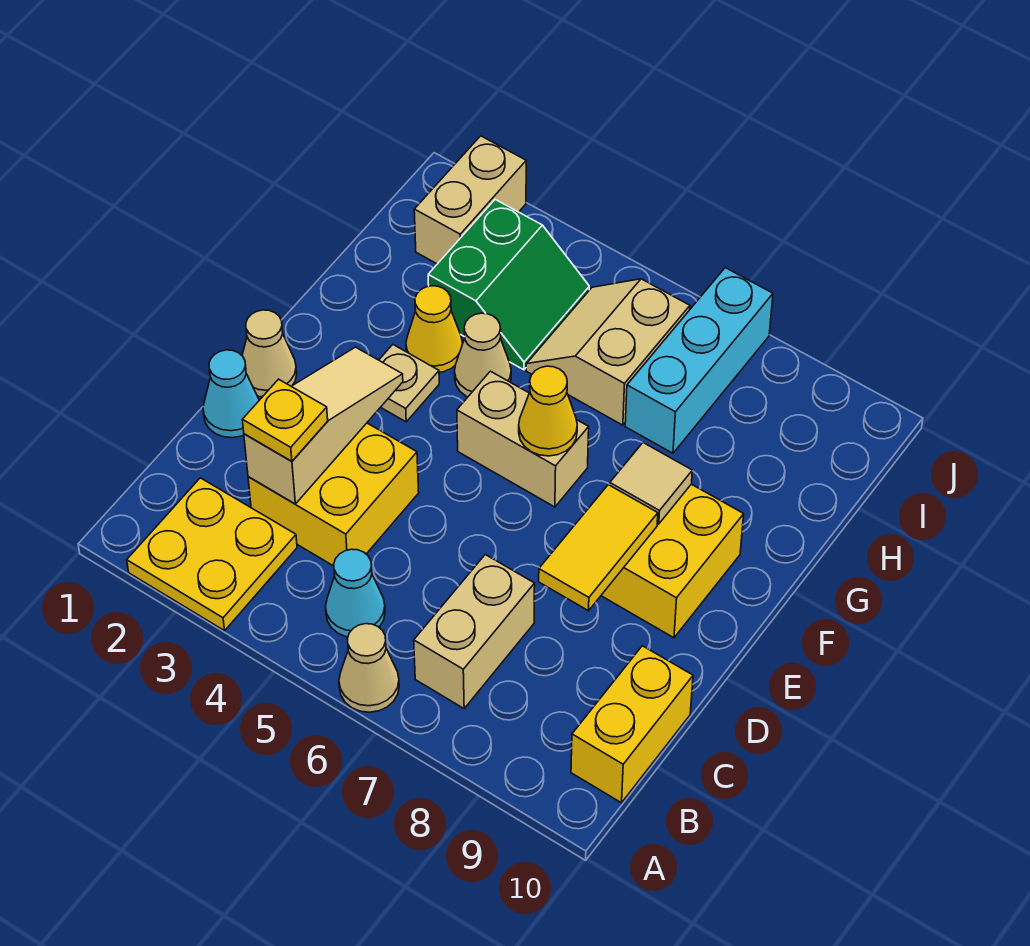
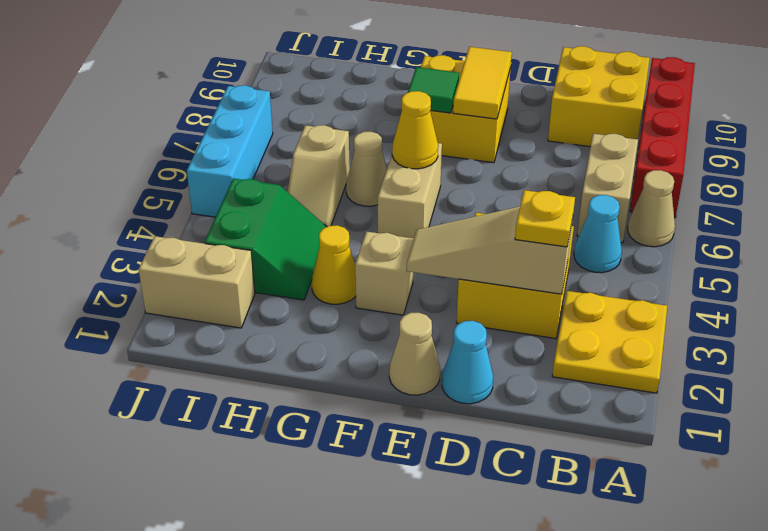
none -> red 1x4 brick [630,57,695,218]
tan 1x2 brick [414,555,535,708] -> tan 1x2 brick turned to [577,134,638,243]
yellow 1x2 brick [571,646,693,803] -> yellow 2x2 brick [548,46,650,147]
yellow 1x2 tile [539,485,658,611] -> yellow 1x2 tile turned to [453,47,512,119]
tan 1x1 plate [379,345,439,422] -> tan 1x1 brick [355,231,414,315]
tan 1x1 tile [610,443,692,524] -> green 1x1 tile [408,67,459,113]
tan 1x1 cone [454,313,511,397] -> tan 1x1 cone moved to [346,132,387,206]
green 2x2 slope [428,200,589,370] -> green 2x2 slope turned to [205,178,327,300]
tan 2x2 slope [526,279,690,425] -> tan 1x2 slope [288,125,350,227]
cyan 1x3 brick [625,268,773,453] -> cyan 1x3 brick turned to [187,85,273,217]

